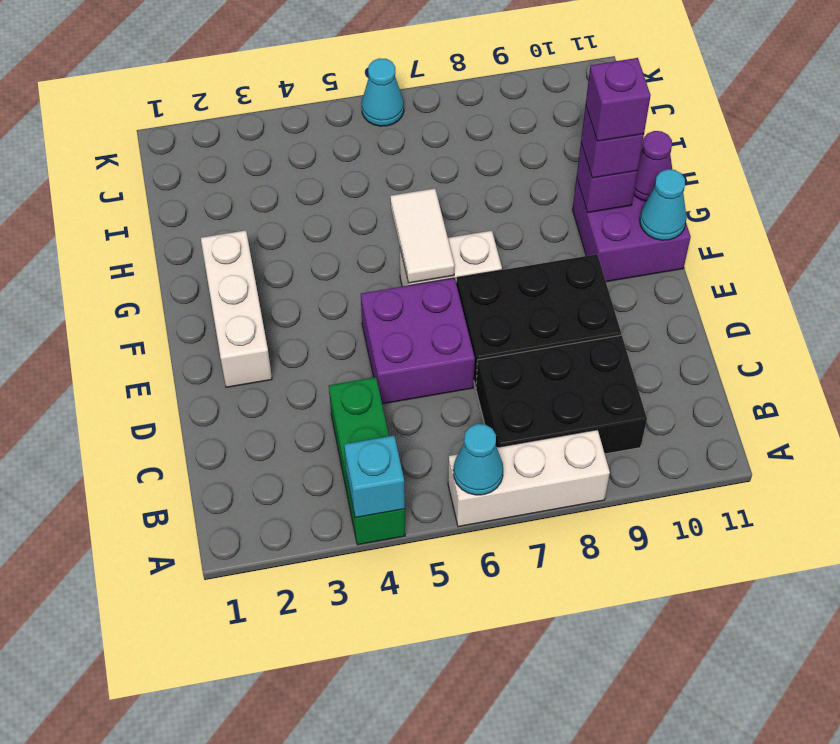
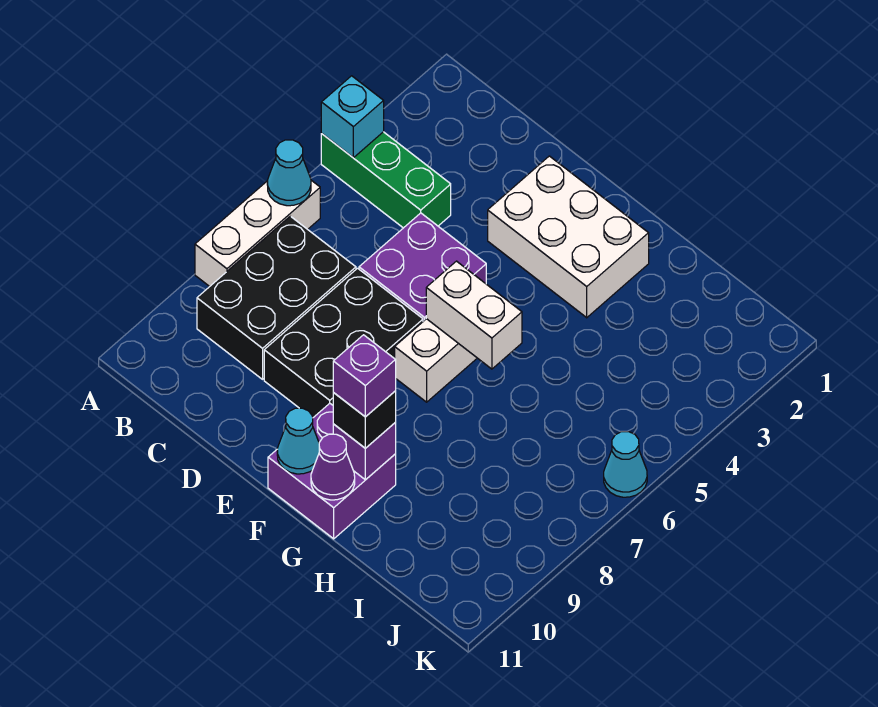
white 1x3 brick [201,230,272,387] -> white 2x3 brick [488,156,649,318]
white 1x2 tile [390,189,455,283] -> white 1x2 brick [426,261,522,369]
purple 1x1 brick [581,105,644,178] -> black 1x1 brick [333,391,396,448]

